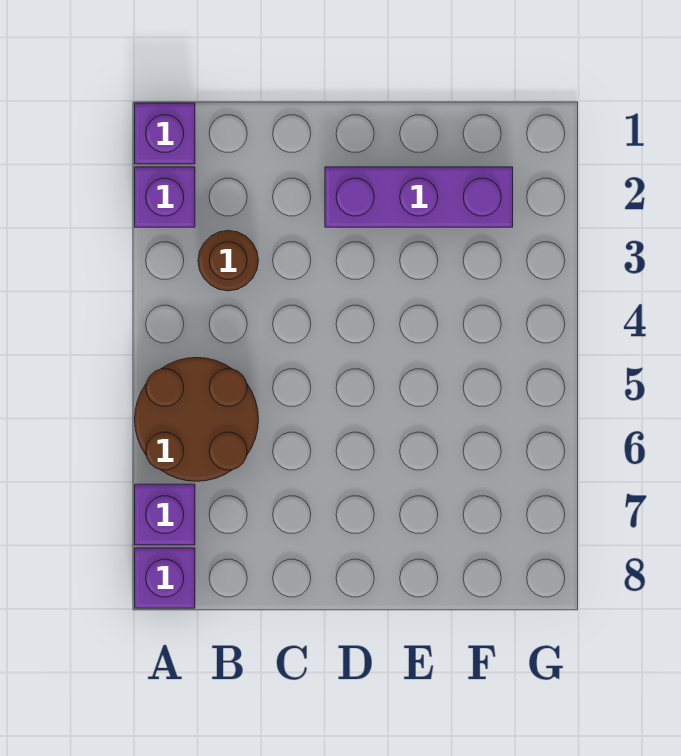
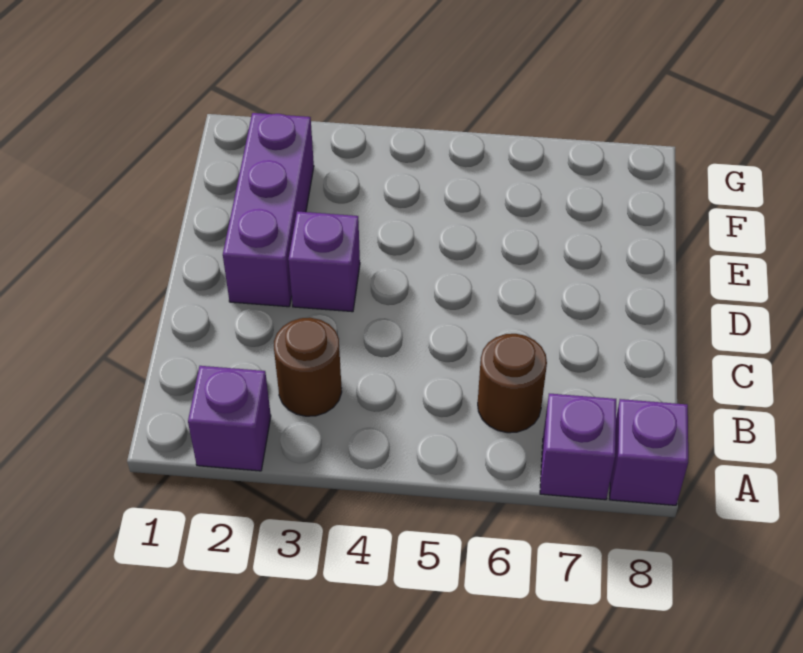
purple 1x1 brick [135,103,195,164] -> purple 1x1 brick moved to [288,211,360,312]
brown 2x2 round brick [135,357,259,481] -> brown 1x1 round brick [478,334,547,433]

